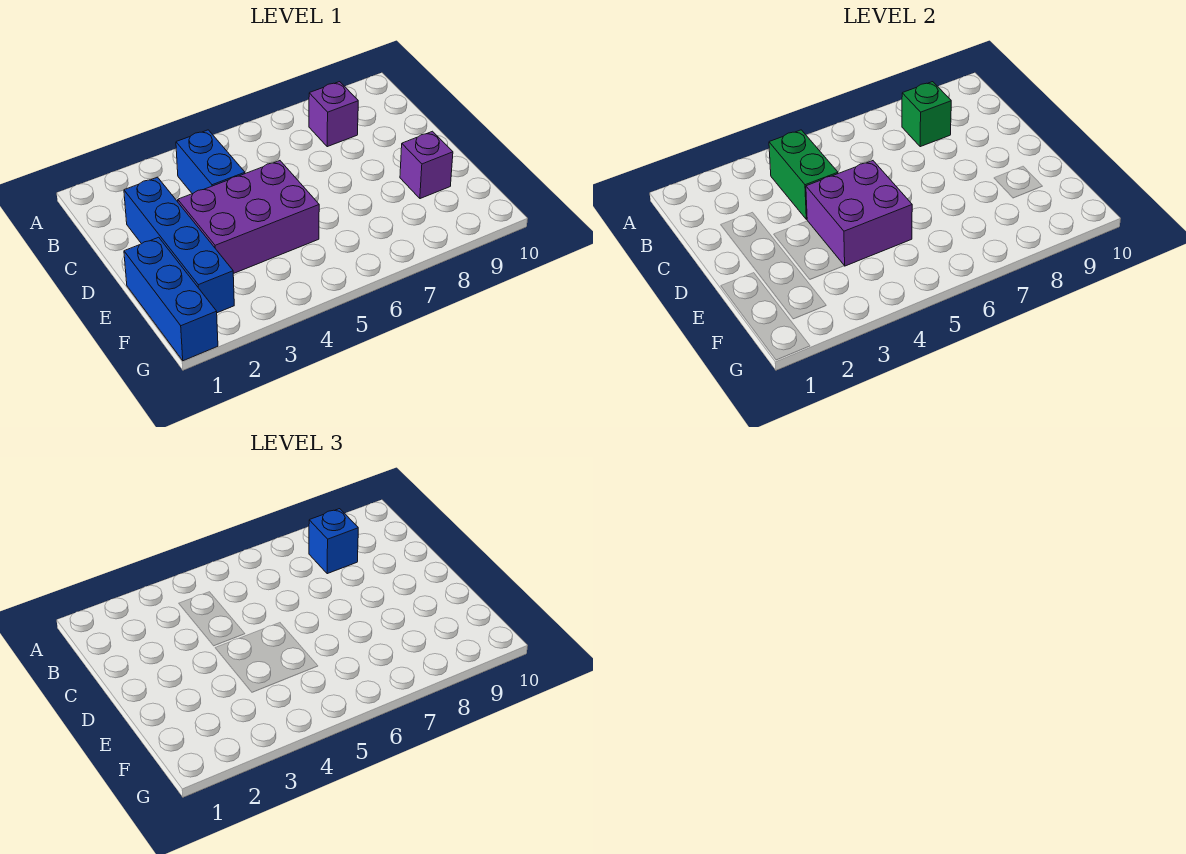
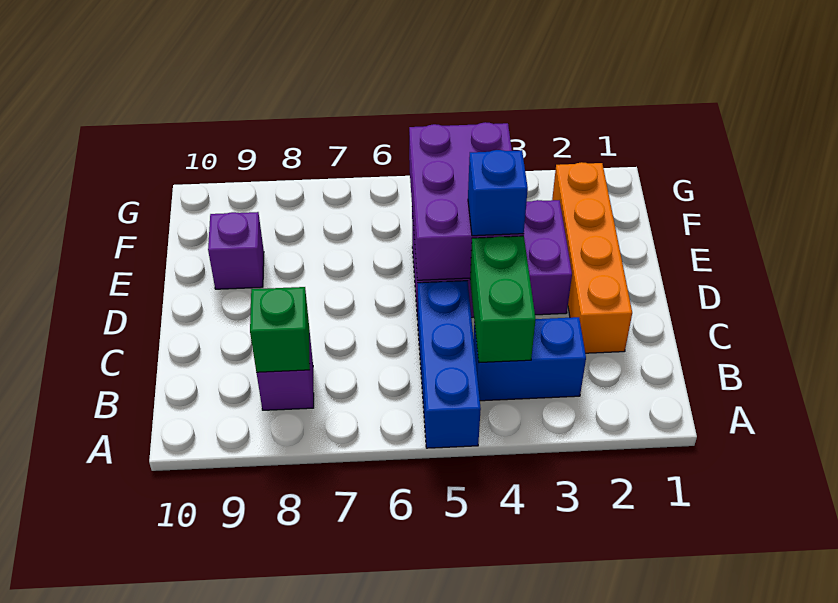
blue 1x2 brick [176,130,245,194] -> blue 1x2 brick turned to [474,317,586,401]
blue 1x1 brick [309,509,358,574] -> blue 1x1 brick moved to [468,150,528,236]
blue 1x4 brick [124,177,234,313] -> orange 1x4 brick [552,162,632,353]
purple 2x2 brick [806,161,912,266] -> purple 2x3 brick [409,122,524,280]
blue 1x3 brick [124,237,218,361] -> blue 1x3 brick moved to [417,281,481,448]

